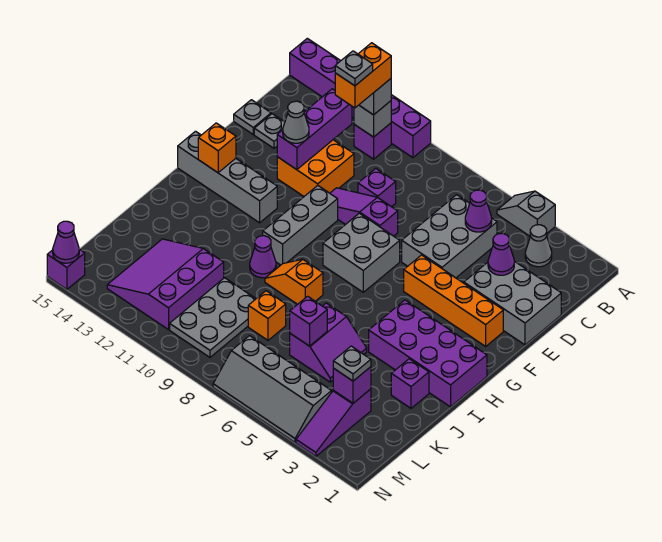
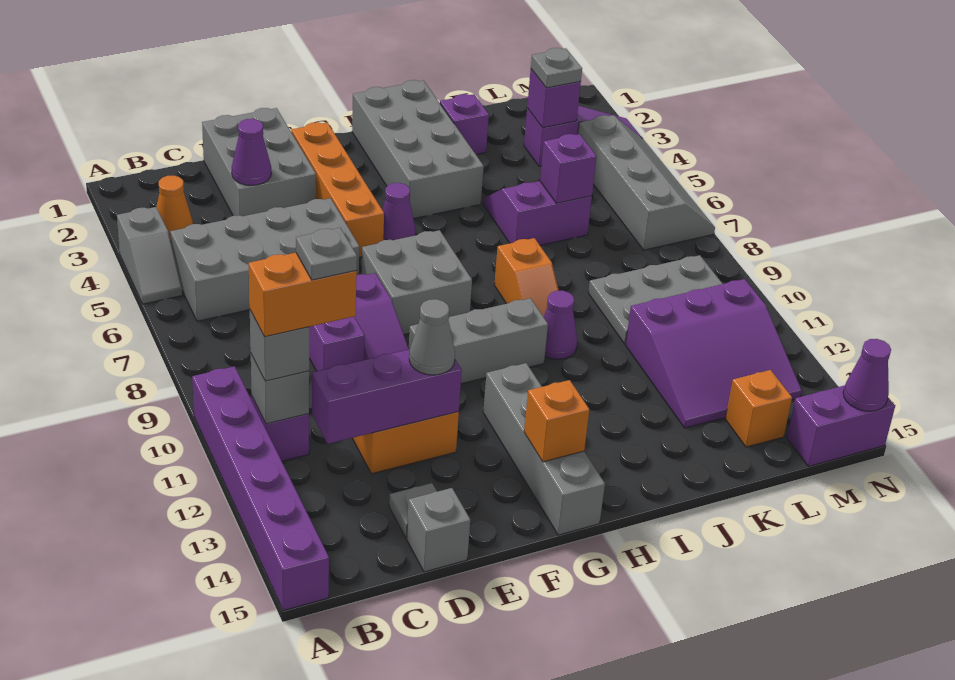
grey 1x1 cone [525,225,552,267] -> orange 1x1 cone [157,176,193,241]
grey 2x3 brick [402,195,497,278] -> grey 2x4 brick [170,198,359,321]
purple 1x1 cone [465,190,492,232] -> purple 1x1 cone moved to [382,183,416,240]
grey 1x1 plate [234,100,271,134] -> grey 1x1 brick [407,488,470,572]
purple 2x4 brick [369,300,487,407] -> grey 2x4 brick [352,80,484,219]
orange 1x1 brick [248,291,286,340] -> orange 1x1 brick moved to [725,370,792,447]
purple 1x1 brick [47,249,85,289] -> purple 1x2 brick [787,385,895,466]

